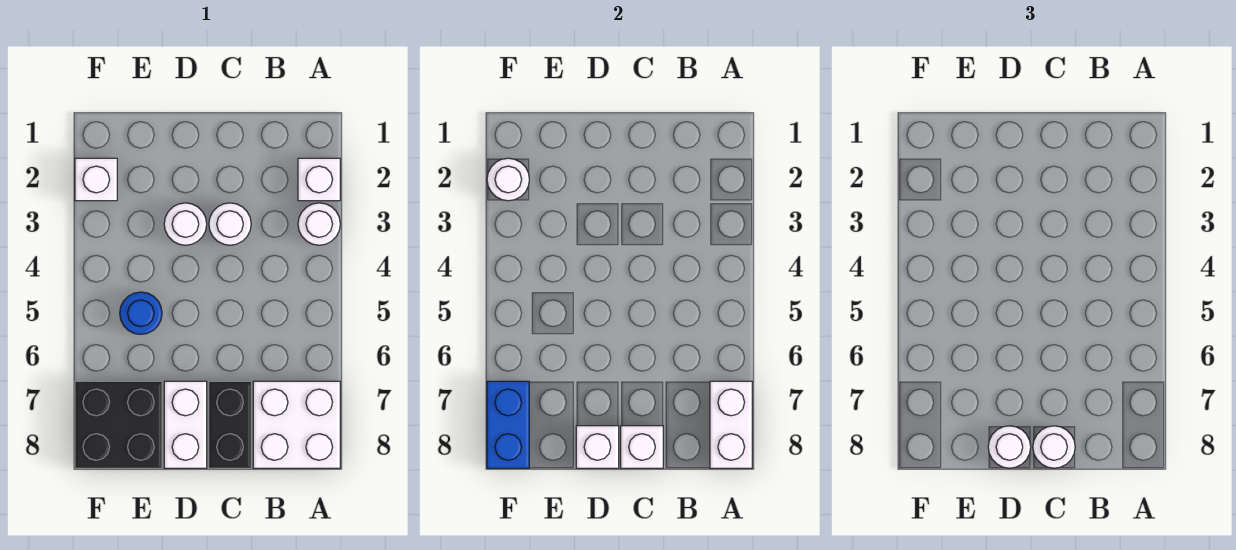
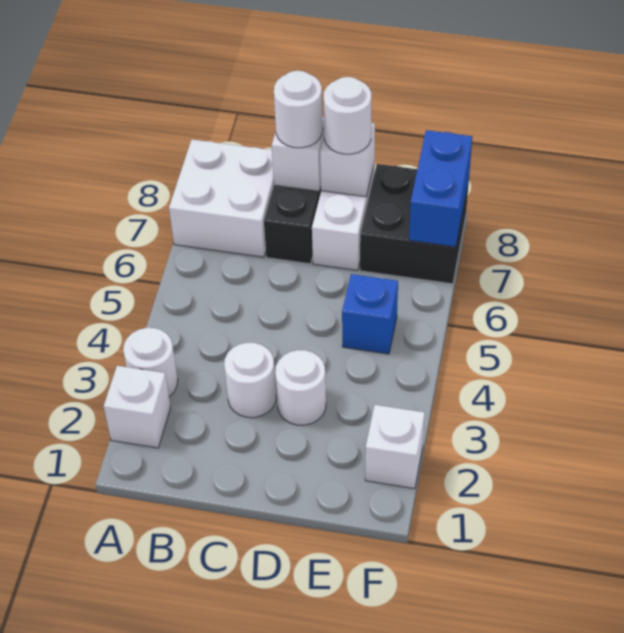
white 1x2 brick [710,381,752,468] -> none
blue 1x1 round brick [120,292,162,334] -> blue 1x1 brick [342,274,398,354]
white 1x1 round brick [487,158,529,201] -> none

